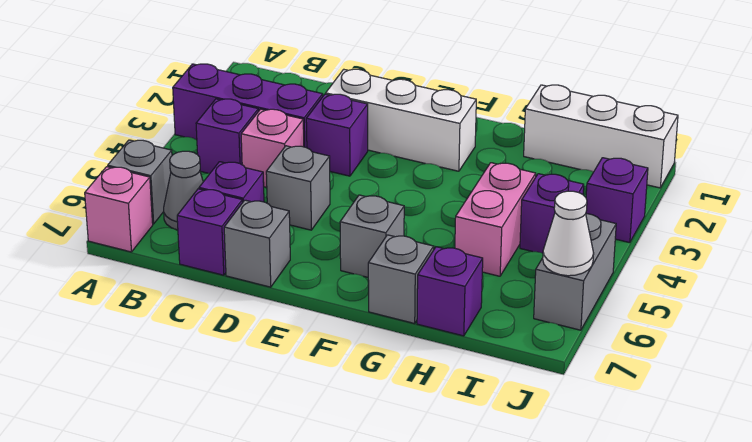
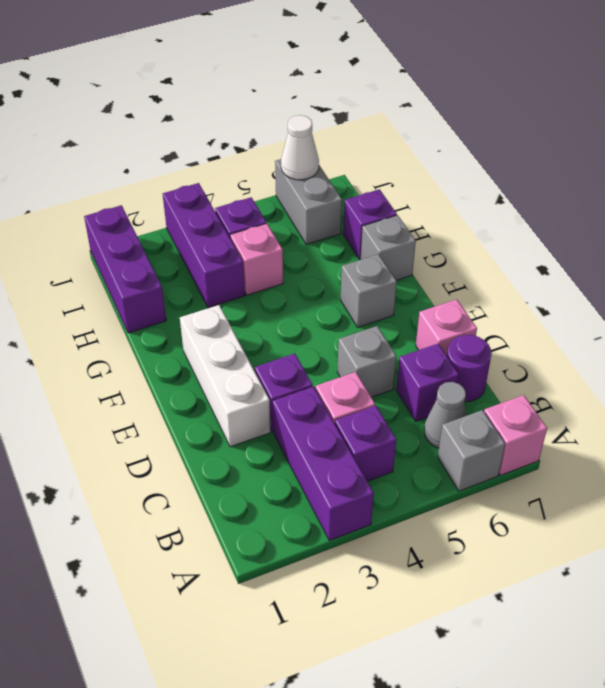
purple 1x1 brick [177,189,242,275] -> purple 1x1 round brick [447,335,491,402]
grey 1x1 brick [224,200,290,287] -> pink 1x1 brick [416,299,477,356]
white 1x3 brick [524,85,678,188] -> purple 1x3 brick [84,205,166,333]
pink 1x2 brick [455,163,536,276] -> pink 1x1 brick [230,223,283,295]
purple 1x1 brick [586,158,648,243] -> purple 1x3 brick [163,183,245,308]
grey 1x2 brick [534,214,616,330] -> grey 1x2 brick turned to [275,159,342,245]

